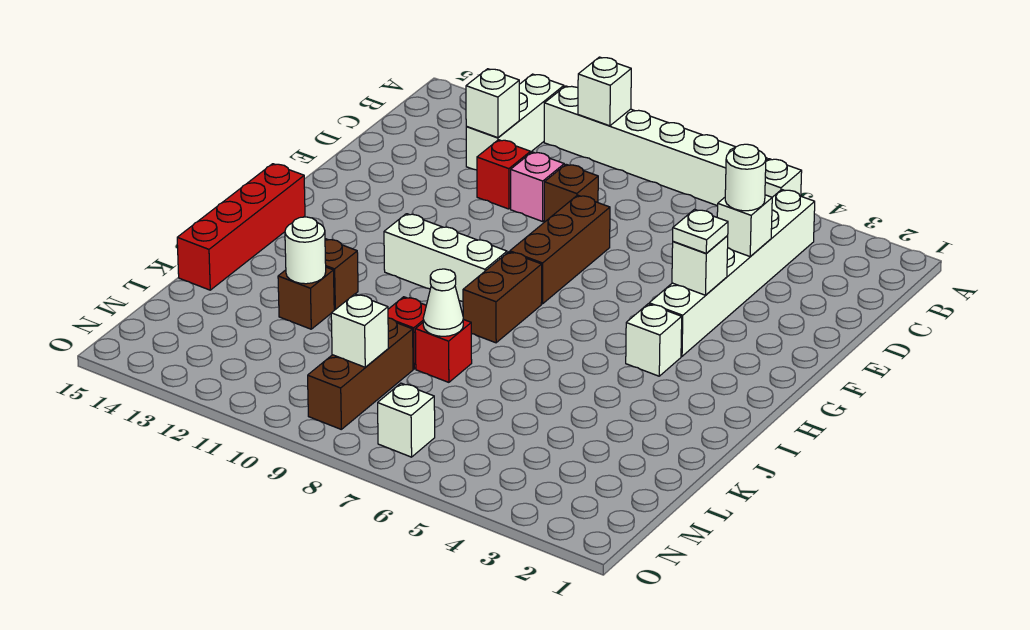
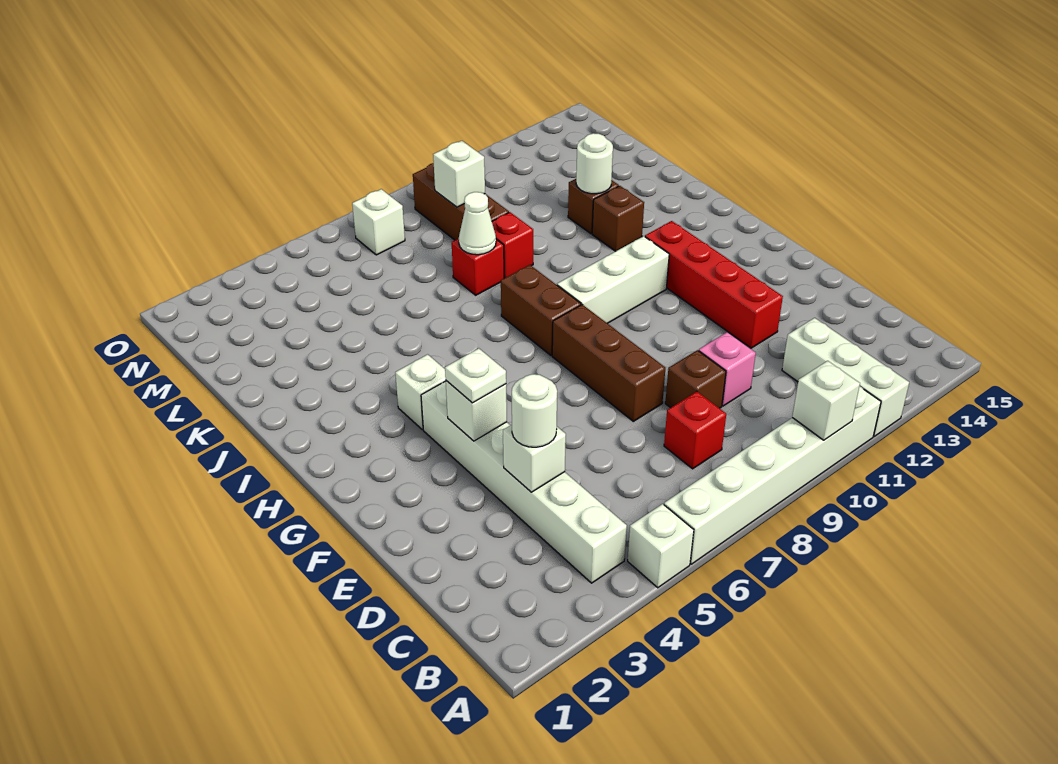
white 1x1 brick [466,69,519,138] -> none
red 1x1 brick [477,140,531,209] -> red 1x1 brick moved to [664,392,726,469]
red 1x4 brick [177,164,305,290] -> red 1x4 brick moved to [645,221,783,348]

